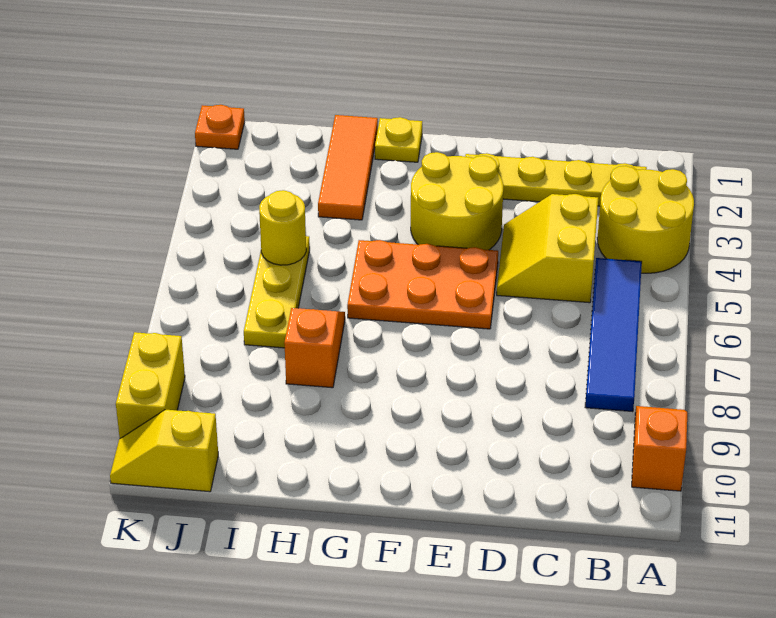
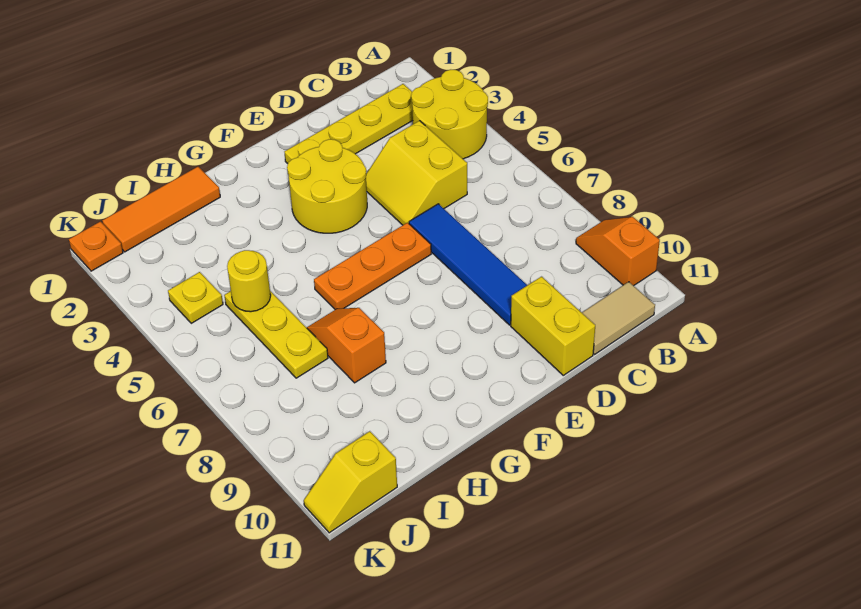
blue 1x4 tile [585,258,642,412] -> blue 1x4 tile moved to [409,204,527,325]
none -> tan 1x2 tile [582,282,655,354]
orange 2x3 plate [347,240,498,329] -> orange 1x3 plate [314,223,431,310]
yellow 1x1 plate [375,117,422,162] -> yellow 1x1 plate moved to [168,272,223,323]
orange 1x3 tile [318,115,378,220] -> orange 1x3 tile turned to [102,167,220,252]
yellow 1x2 brick [116,332,185,438] -> yellow 1x2 brick moved to [511,277,595,375]

